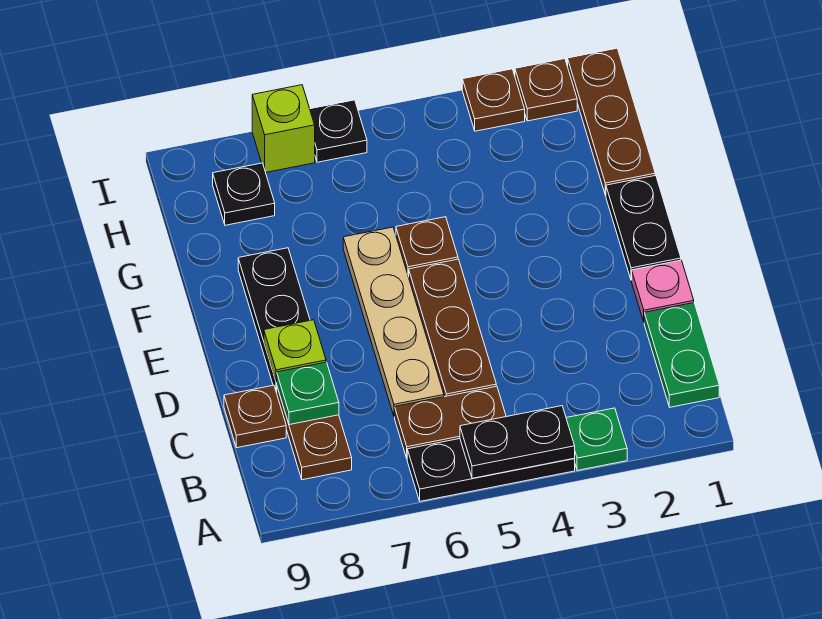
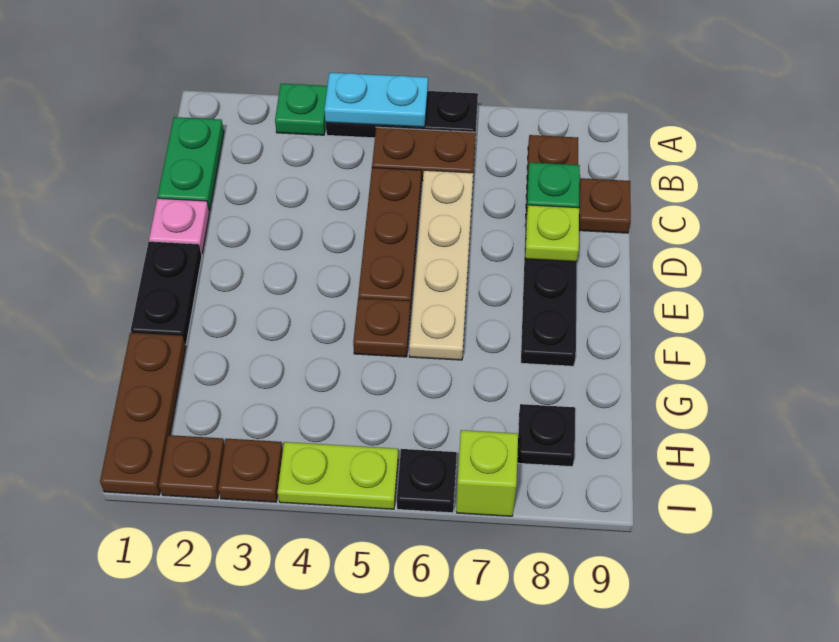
black 1x2 plate [460,406,575,478] -> cyan 1x2 plate [324,73,428,127]
none -> lime 1x2 plate [277,442,398,509]

